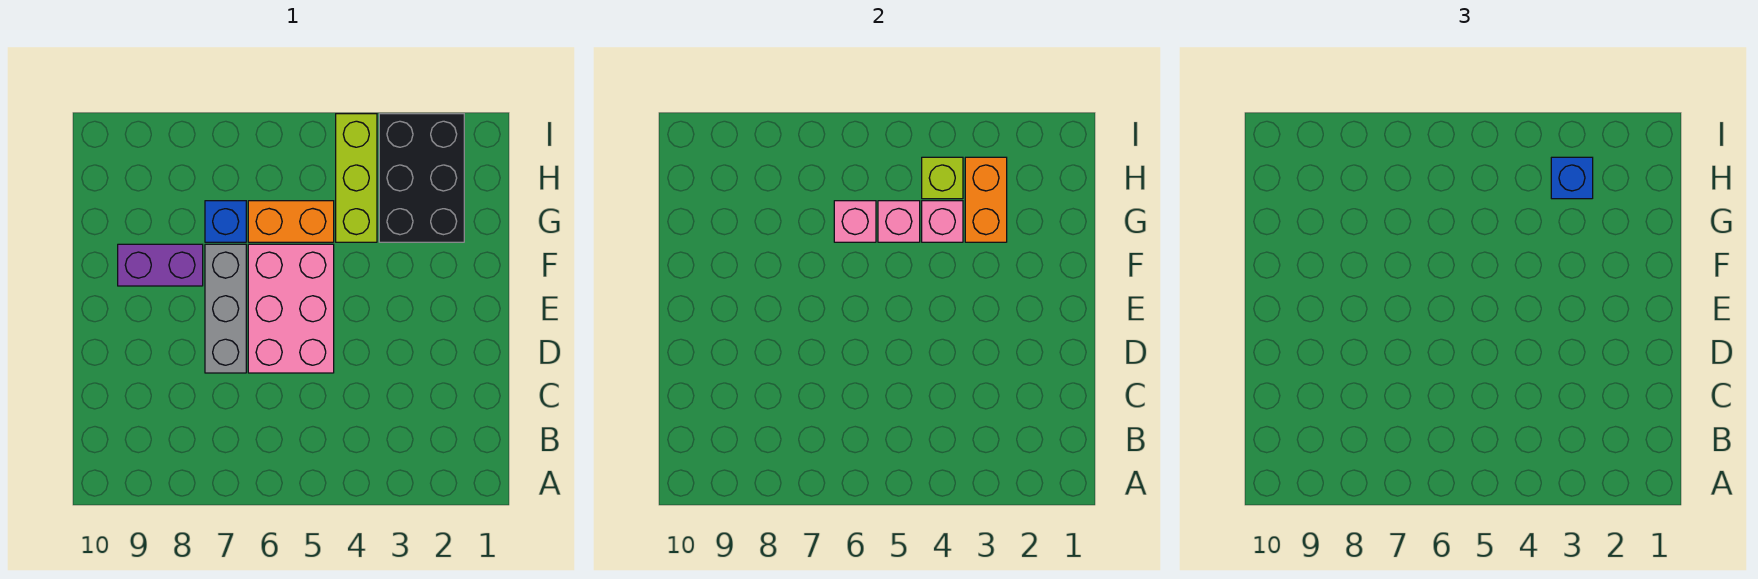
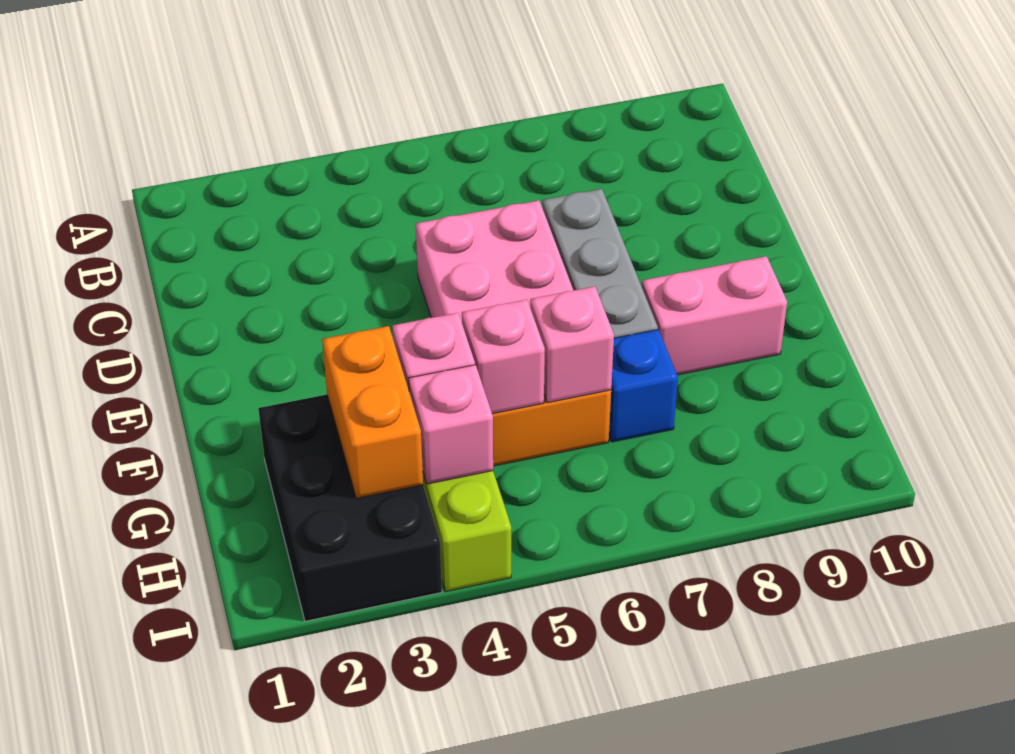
purple 1x2 brick [118,244,203,286] -> pink 1x2 brick [642,256,787,375]
blue 1x1 brick [1551,157,1593,199] -> none
lime 1x1 brick [922,157,963,199] -> pink 1x1 brick [409,365,493,484]

